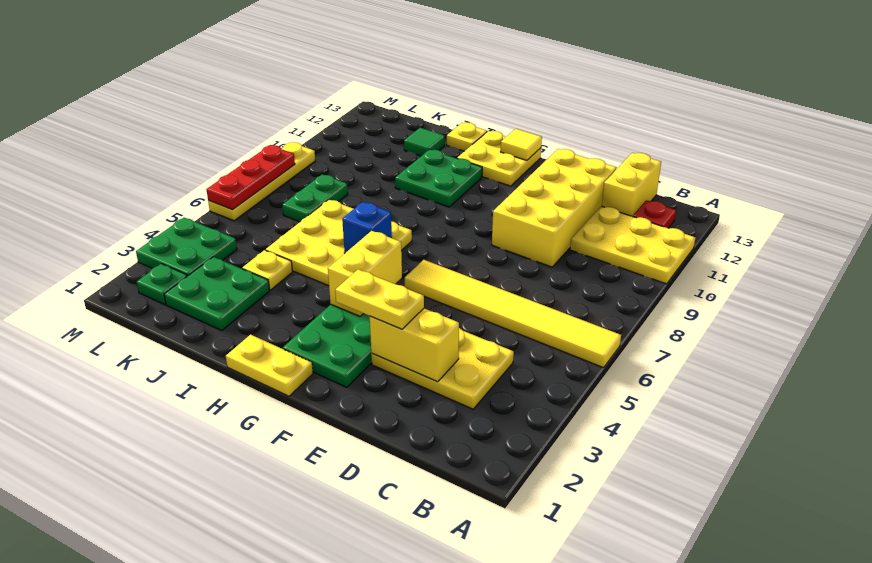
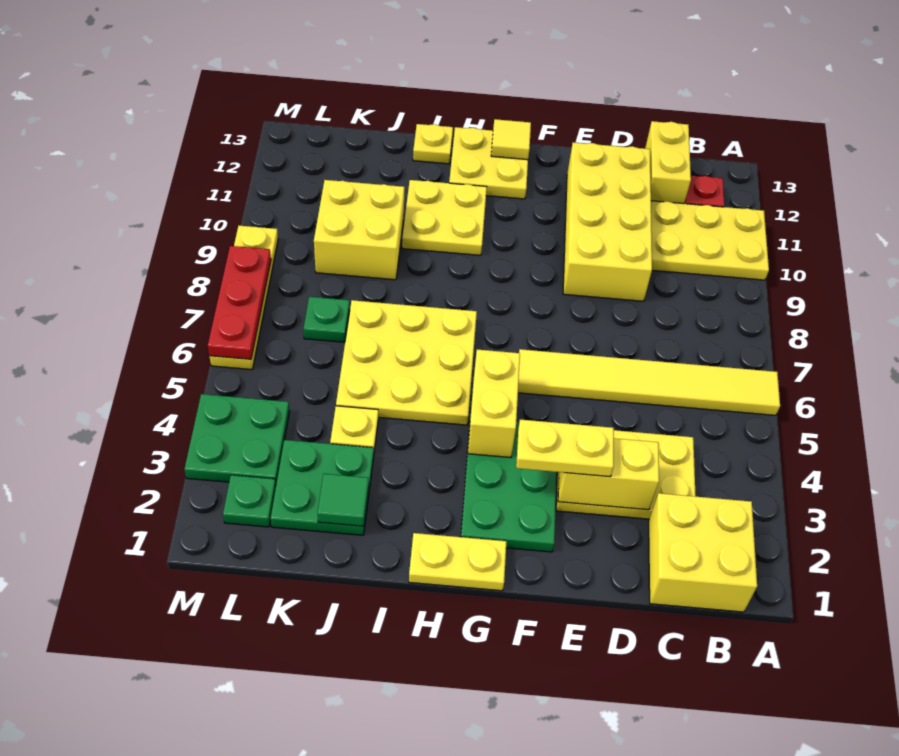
none -> yellow 2x2 brick [649,493,757,612]
blue 1x1 brick [342,202,392,253] -> none
green 2x2 plate [395,150,482,207] -> yellow 2x2 plate [402,180,487,255]
none -> yellow 2x2 brick [314,180,405,280]
green 1x1 tile [404,128,445,156] -> green 1x1 tile moved to [318,474,369,526]
green 1x2 plate [282,175,348,222] -> green 1x1 plate [304,297,350,342]

